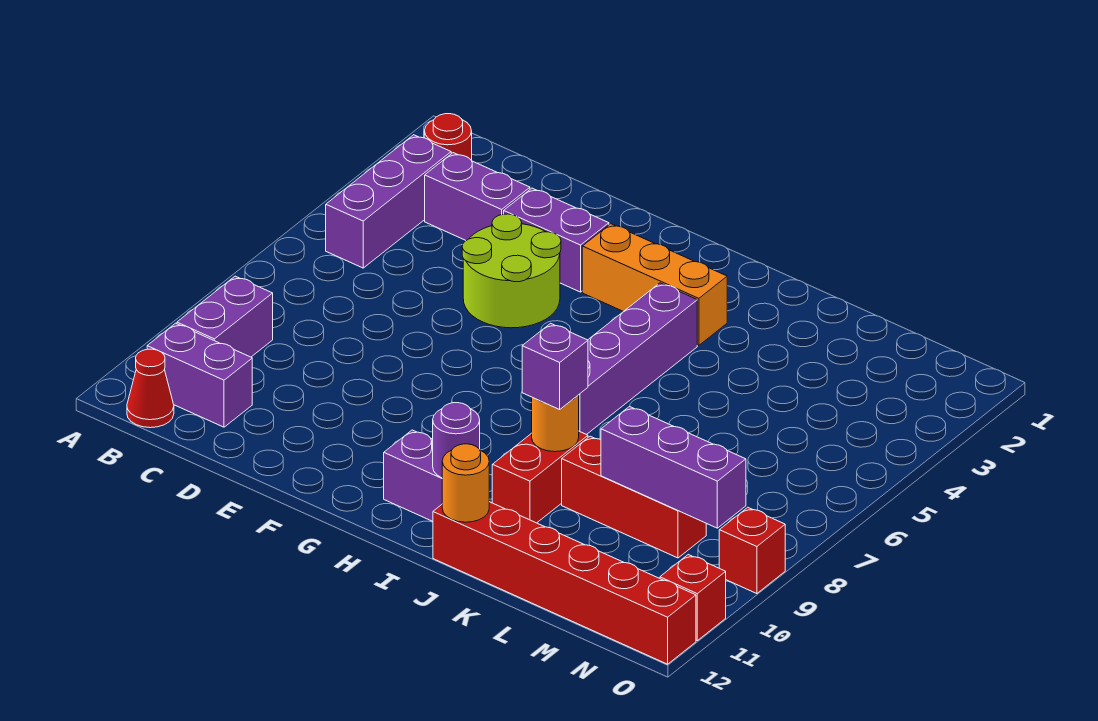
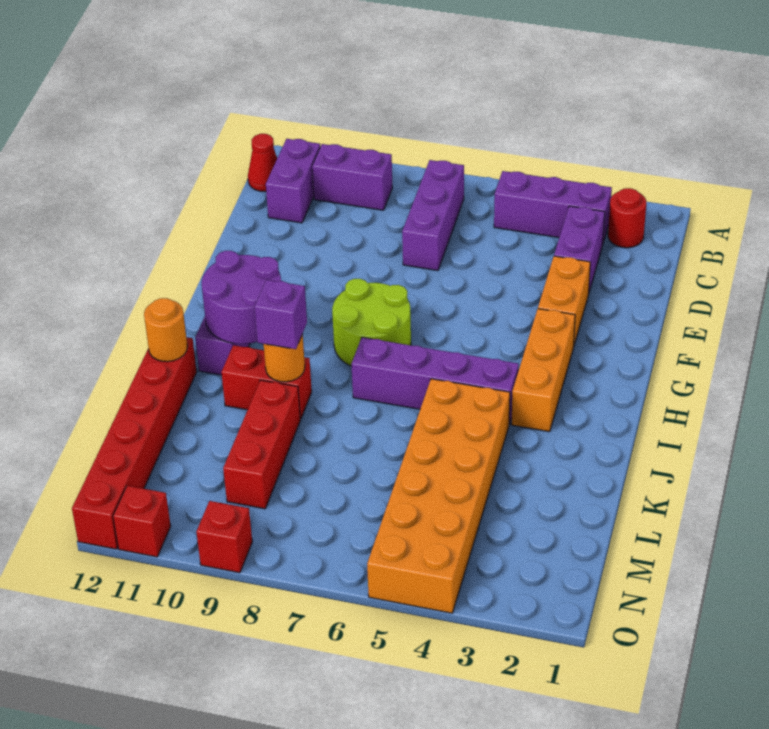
purple 1x2 brick [504,188,609,292] -> orange 1x2 brick [538,256,590,345]
lime 2x2 round brick [462,214,561,328] -> lime 2x2 round brick moved to [332,279,411,366]
purple 1x1 round brick [433,403,480,478] -> purple 2x2 round brick [202,251,281,344]
none -> orange 2x6 brick [367,379,510,613]
purple 1x3 brick [601,406,746,528] -> purple 1x3 brick moved to [402,160,464,271]

